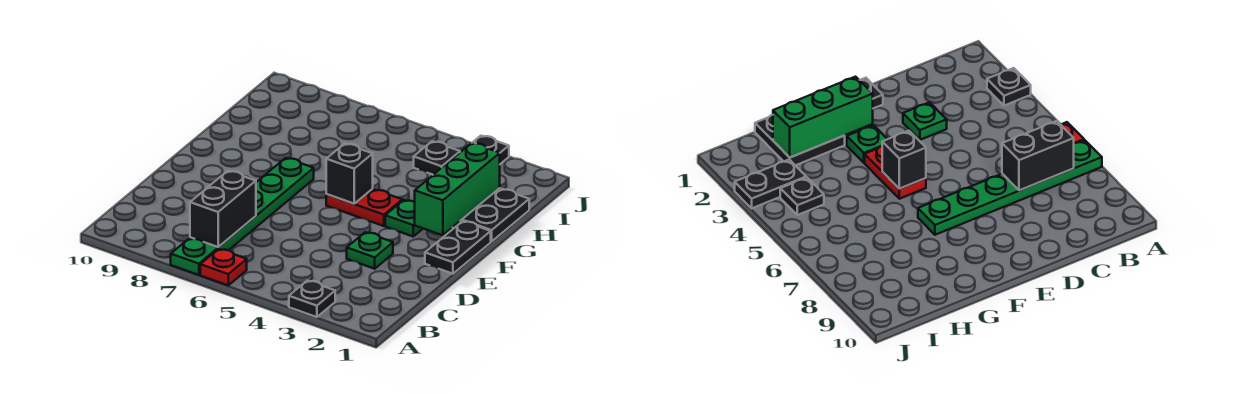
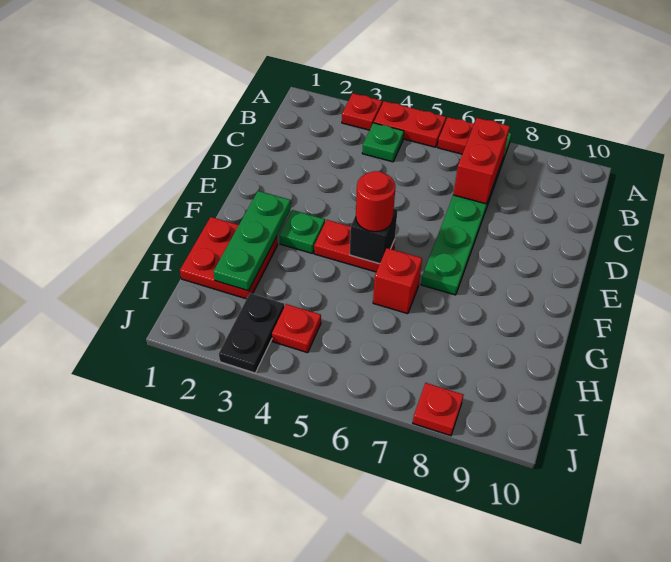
black 1x1 plate [289,281,335,317] -> red 1x1 plate [342,93,382,130]
none -> red 1x2 plate [374,101,446,147]
black 1x2 brick [190,171,256,247] -> red 1x2 brick [453,118,510,204]
green 1x1 plate [347,232,393,269] -> green 1x1 plate moved to [362,123,404,162]
black 1x2 plate [425,221,491,274] -> none
green 1x3 brick [415,143,500,235] -> green 1x3 plate [213,191,291,291]
none -> red 1x1 round brick [356,171,396,232]
black 2x2 plate [452,188,529,242] -> red 2x2 plate [180,217,278,299]
none -> red 1x1 brick [373,248,422,314]
black 1x1 plate [414,141,460,175] -> red 1x1 plate [272,304,321,353]
none -> red 1x1 plate [413,383,463,436]

